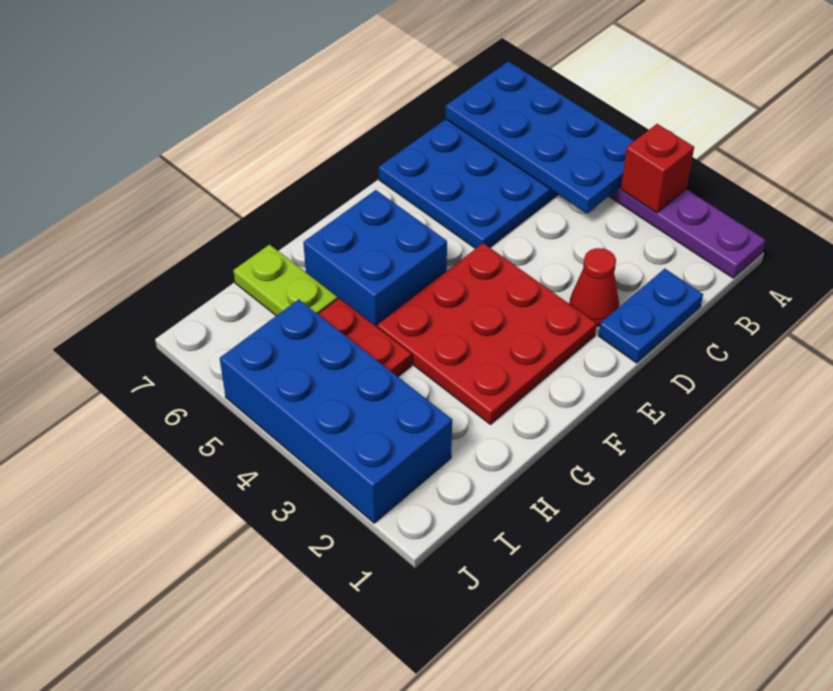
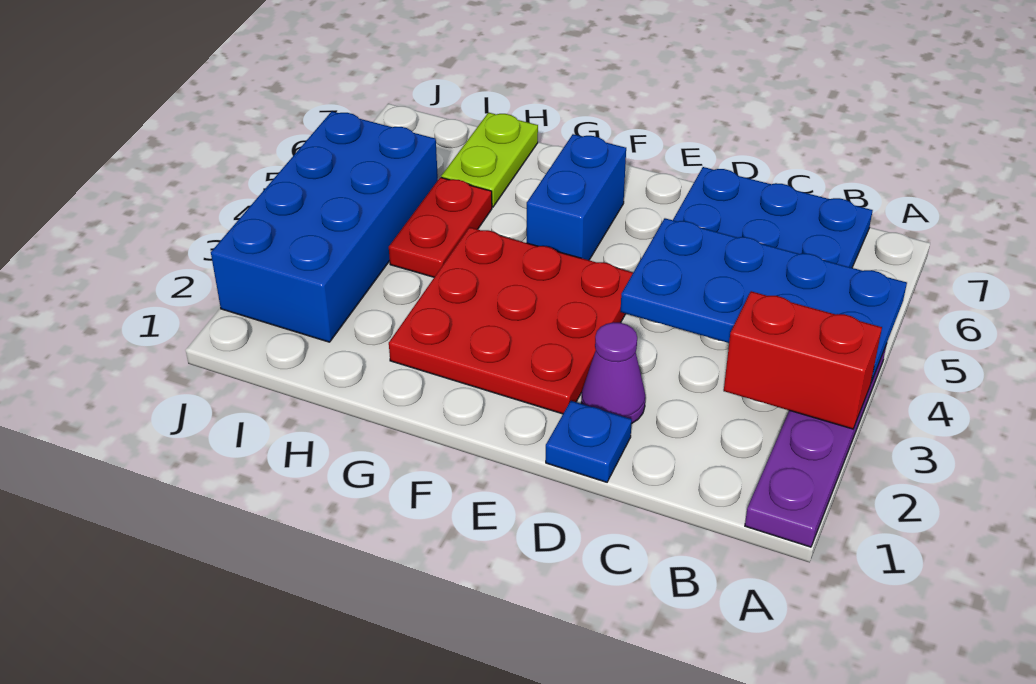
red 1x1 brick [621,124,694,213] -> red 1x2 brick [724,291,882,429]
blue 2x4 plate [446,61,634,213] -> blue 2x4 plate turned to [620,218,907,382]
blue 1x2 plate [598,269,703,363] -> blue 1x1 plate [546,401,632,482]
red 1x1 cone [570,248,619,327] -> purple 1x1 cone [581,322,646,424]
blue 2x2 brick [303,190,447,327] -> blue 1x2 brick [527,134,626,260]

